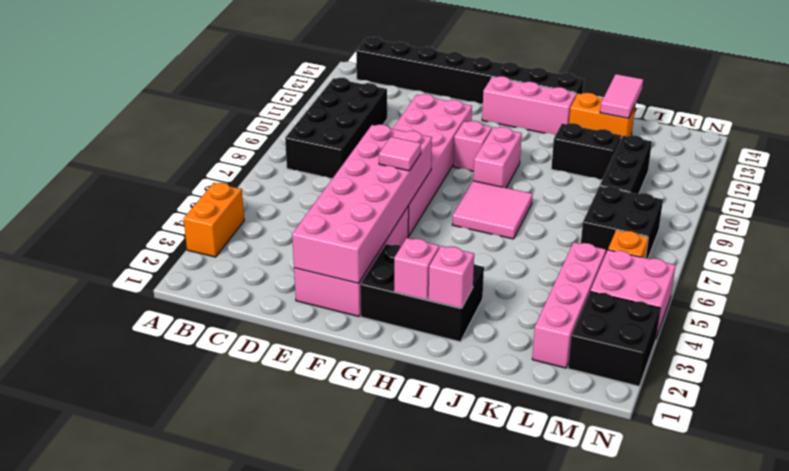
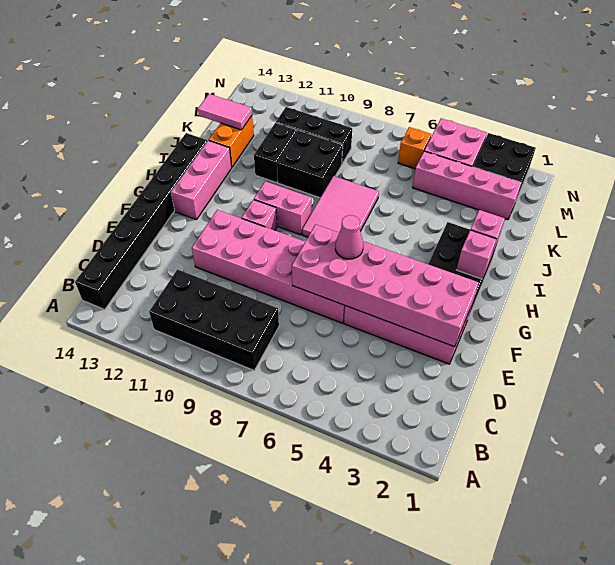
orange 1x2 brick [183,183,244,257] -> none
pink 1x1 tile [379,137,421,171] -> pink 1x1 cone [335,215,363,259]
pink 2x2 tile [452,181,533,239] -> pink 2x3 tile [302,176,379,237]
black 2x2 brick [581,186,663,259] -> black 2x2 brick moved to [277,130,343,198]

